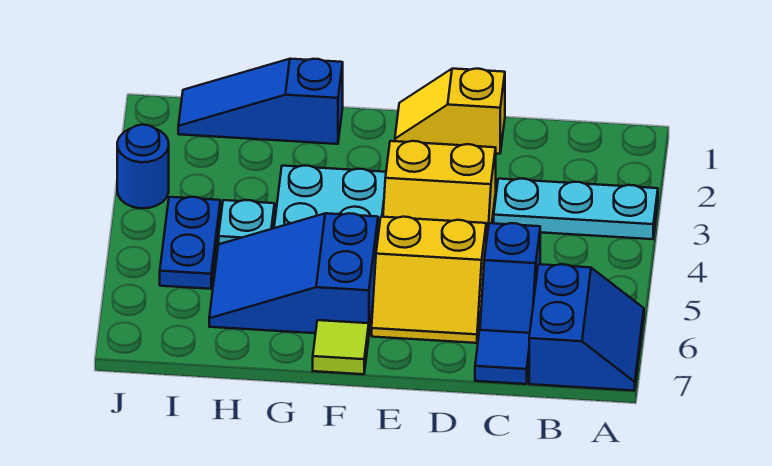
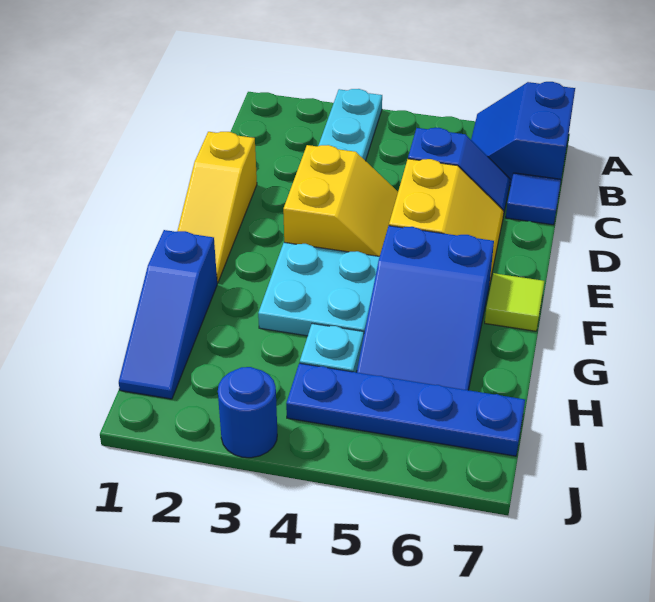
blue 2x2 slope [529,264,644,391] -> blue 2x2 slope turned to [471,82,575,186]
yellow 1x2 slope [395,69,505,154] -> yellow 1x3 slope [178,132,257,283]
blue 1x2 plate [160,197,220,289] -> blue 1x4 plate [286,363,525,456]

